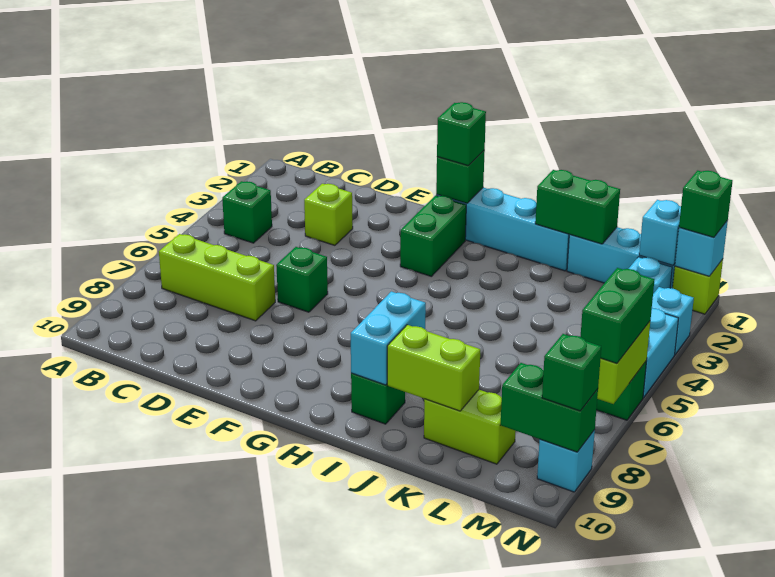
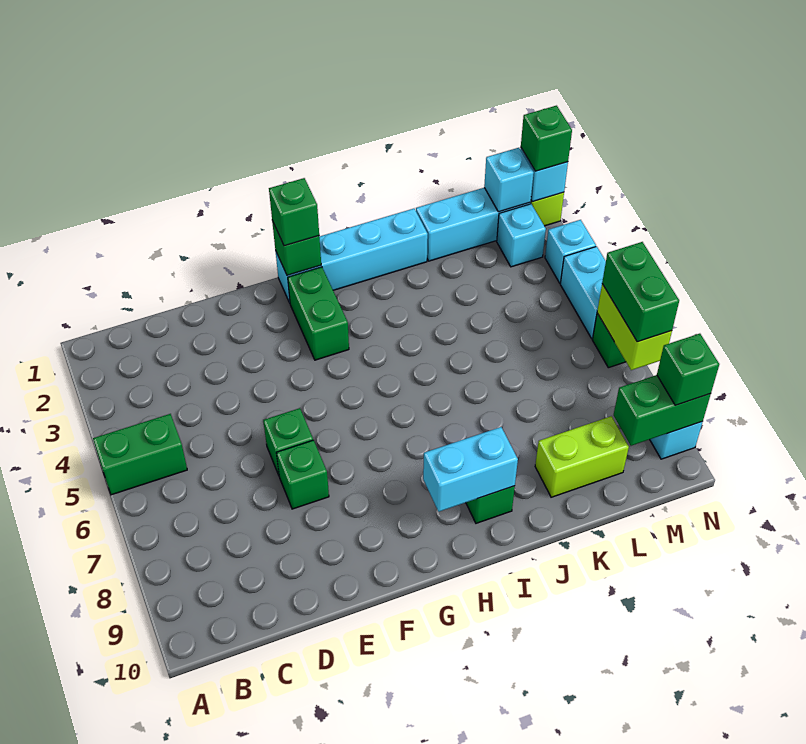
green 1x1 brick [222,181,272,243] -> green 1x1 brick moved to [276,440,329,509]
lime 1x3 brick [159,234,275,321] -> none
lime 1x1 brick [304,184,353,245] -> none
cyan 1x2 brick [351,291,426,385] -> cyan 1x2 brick turned to [423,427,518,512]
green 1x2 brick [535,170,620,244] -> green 1x2 brick moved to [93,414,187,495]
lime 1x2 brick [387,325,480,411] -> none

